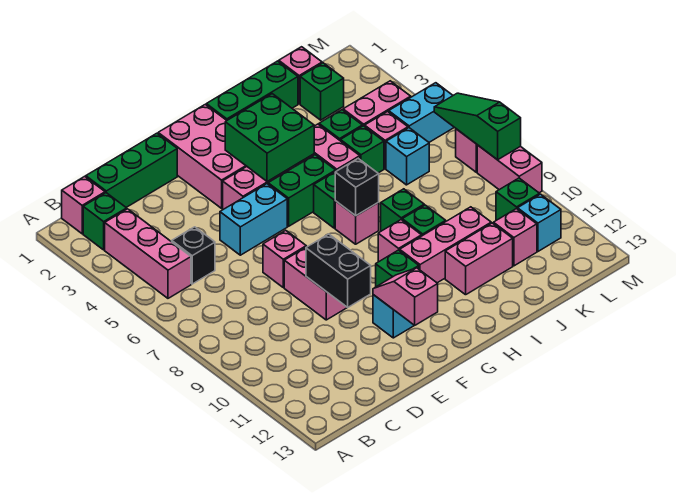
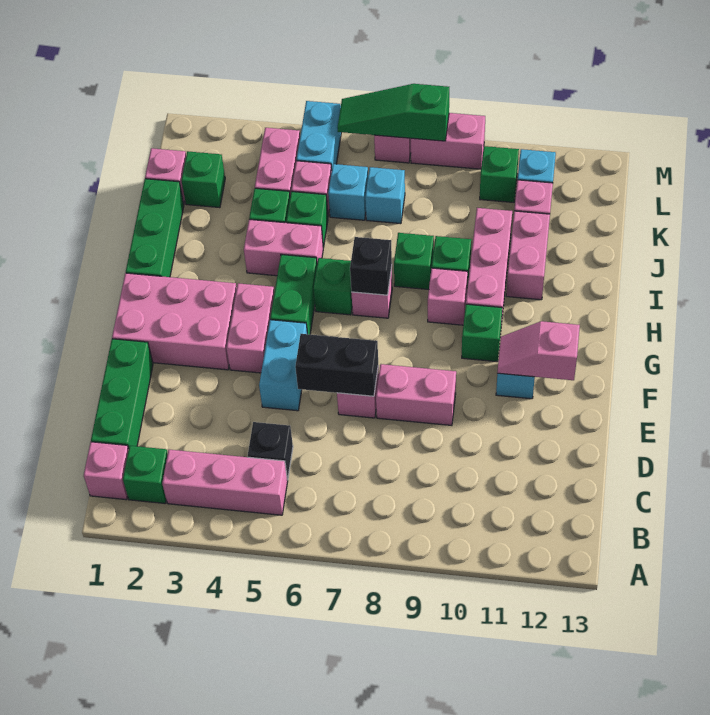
black 1x2 brick [306,234,371,308] -> black 1x2 brick moved to [295,334,378,396]
green 2x2 brick [225,94,314,182] -> none
none -> cyan 1x1 brick [365,167,405,224]

